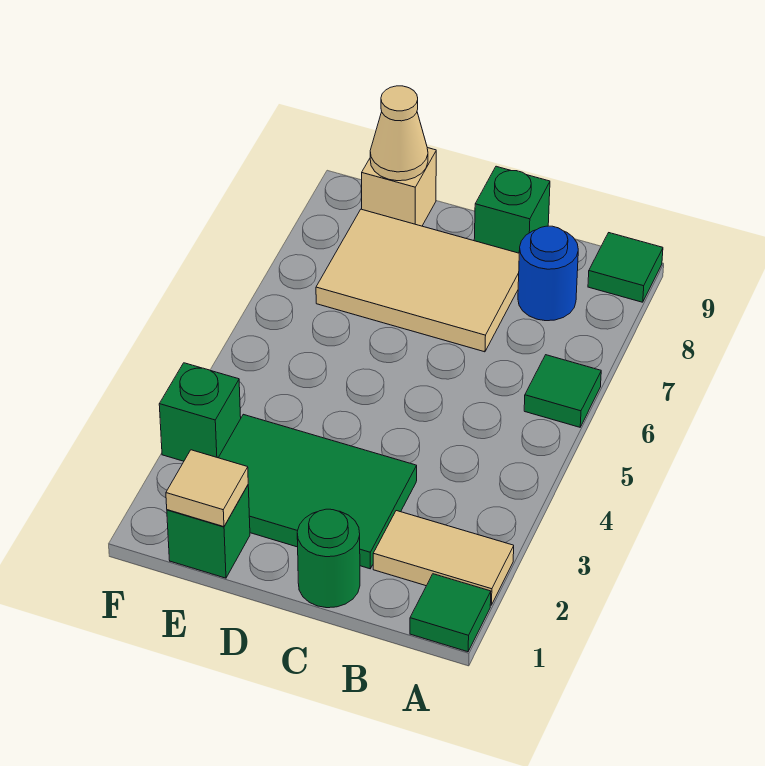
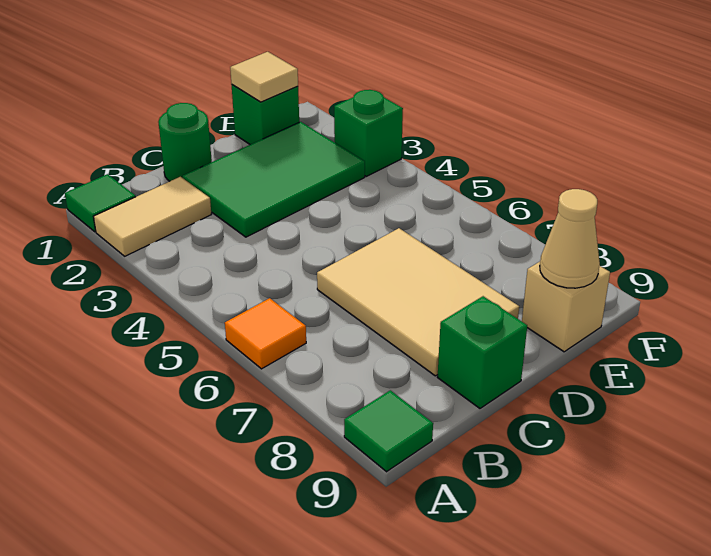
green 1x1 tile [524,355,601,427] -> orange 1x1 tile [225,298,306,369]
blue 1x1 round brick [518,226,578,321] -> none
tan 2x3 tile [316,209,519,352] -> tan 2x3 tile turned to [317,228,519,376]

